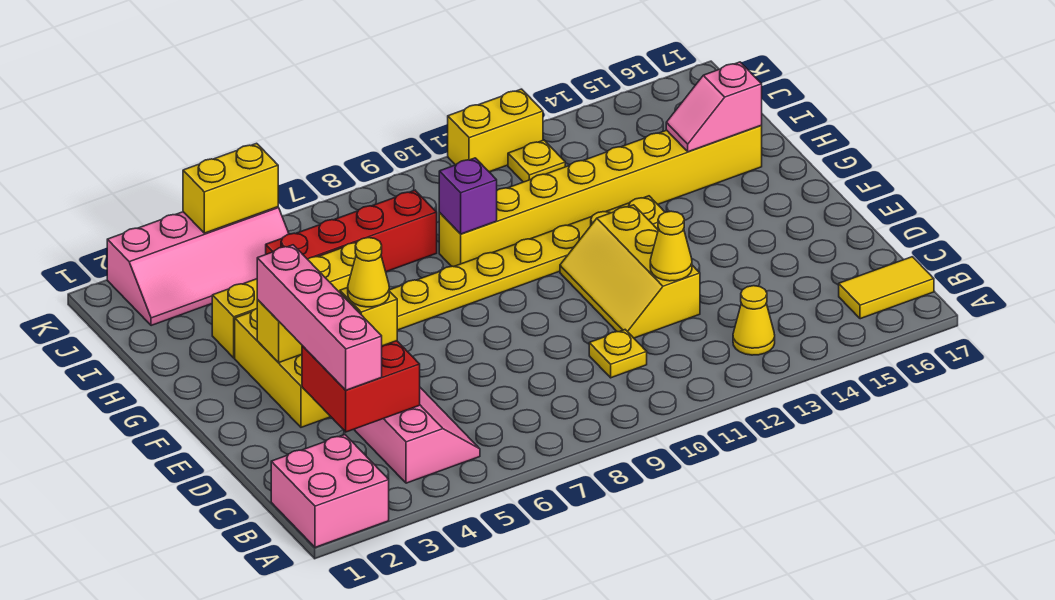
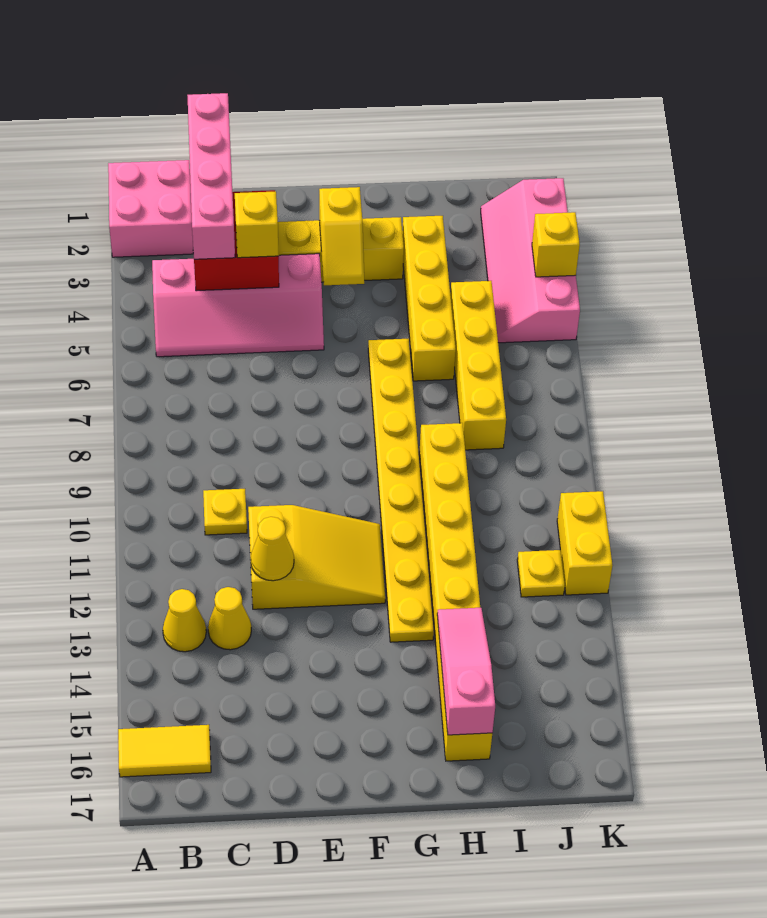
yellow 1x2 tile [839,257,934,319] -> yellow 1x2 tile turned to [118,725,211,777]
pink 1x4 brick [257,245,382,390] -> pink 1x4 brick turned to [187,93,235,259]
yellow 1x1 cone [348,238,389,307] -> yellow 1x1 cone moved to [208,587,251,650]
yellow 2x3 slope [560,205,700,338] -> yellow 2x3 slope turned to [248,505,385,609]
purple 1x1 brick [439,158,497,234] -> none
pink 1x2 slope [666,62,762,152] -> pink 1x3 slope [437,608,495,735]
red 1x4 brick [266,190,437,272] -> yellow 1x4 brick [450,281,506,450]
yellow 1x2 brick [183,143,278,233] -> yellow 1x1 brick [532,212,580,277]

